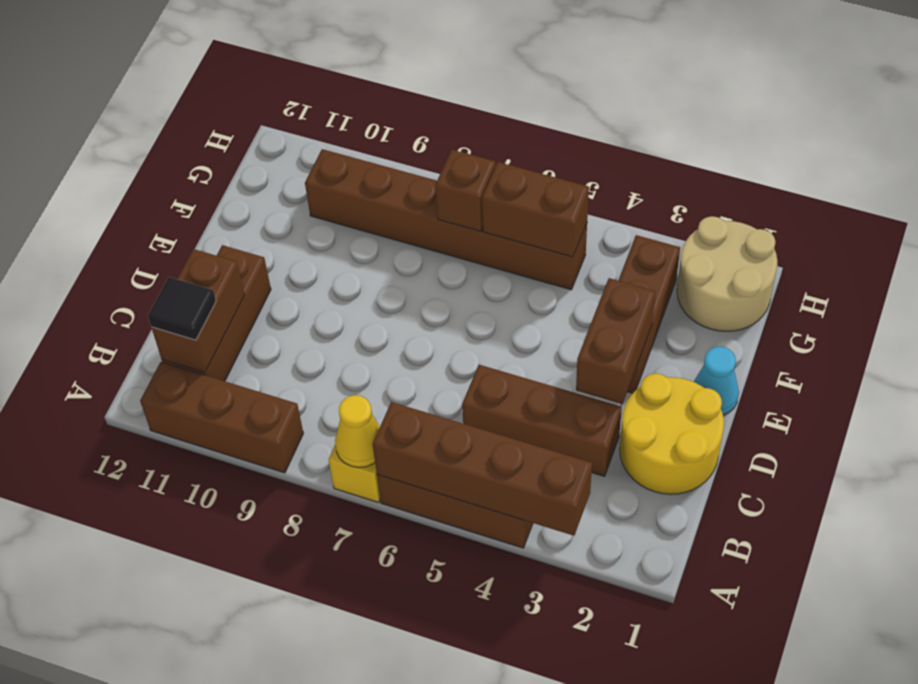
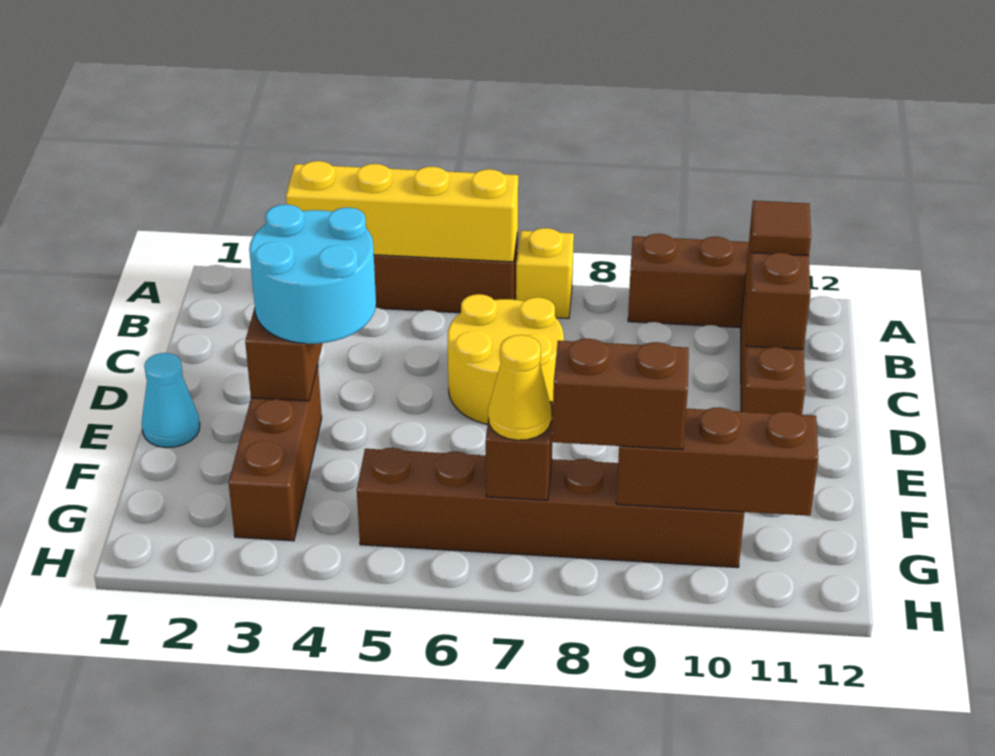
brown 1x4 brick [373,402,592,536] -> yellow 1x4 brick [286,161,518,262]
yellow 1x1 cone [335,395,380,467] -> yellow 1x1 cone moved to [488,335,551,440]
black 1x1 tile [148,277,216,340] -> brown 1x1 tile [751,201,811,256]
yellow 2x2 round brick [620,374,724,494] -> yellow 2x2 round brick moved to [448,294,564,424]
brown 1x3 brick [462,365,622,476] -> brown 1x3 brick moved to [616,407,818,516]
none -> cyan 2x2 round brick [249,204,376,344]
tan 2x2 round brick [677,216,777,331] -> none
brown 1x2 brick [482,162,589,257] -> brown 1x2 brick moved to [552,339,689,450]

